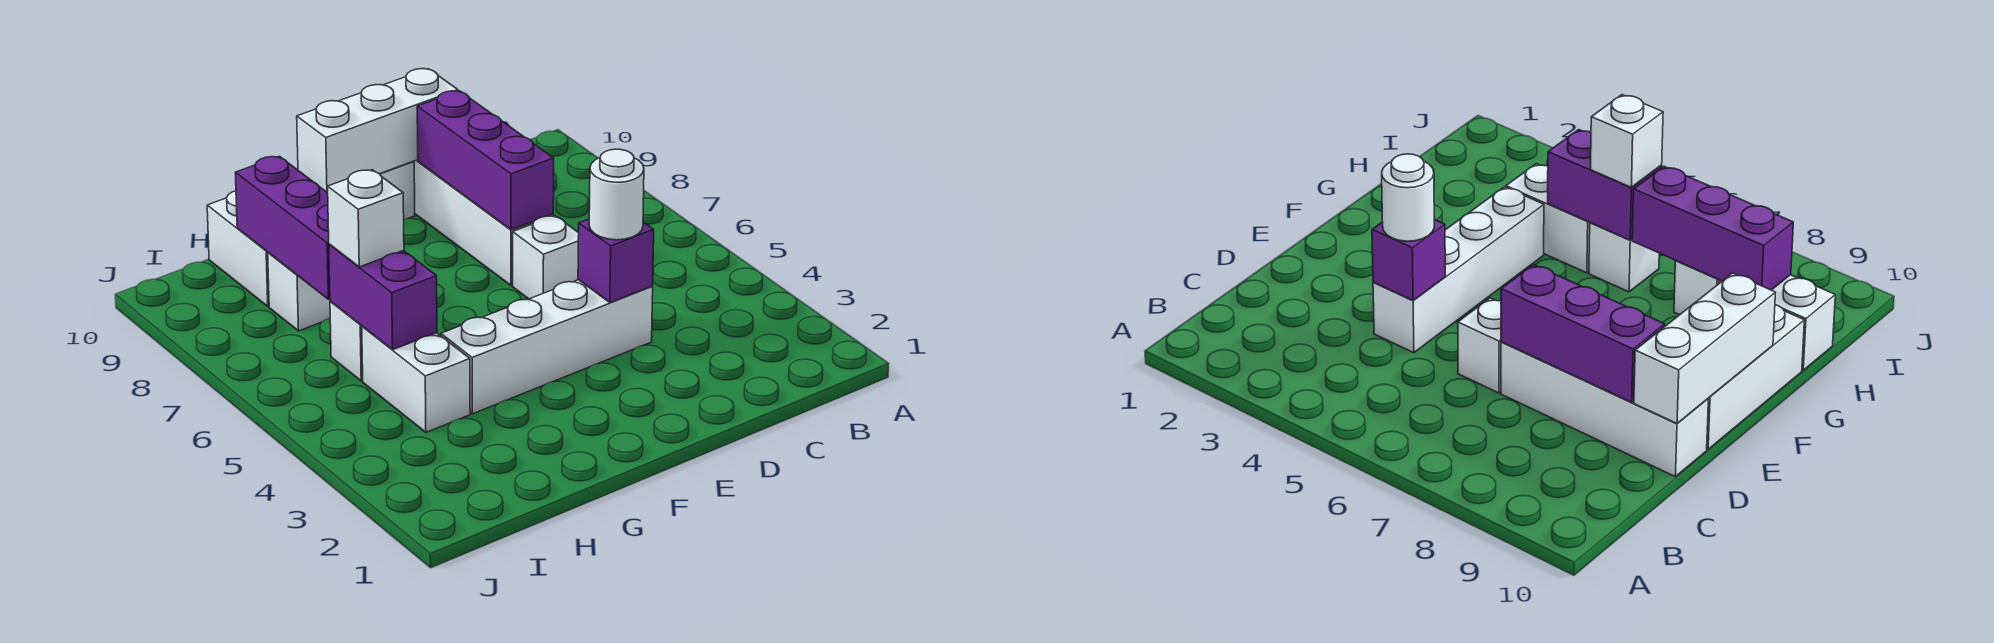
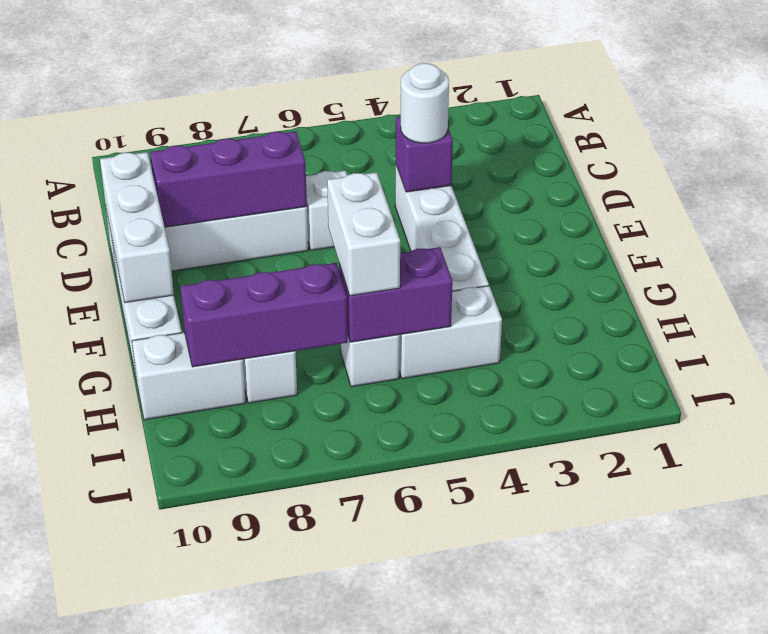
white 1x1 brick [328,170,404,267] -> white 1x2 brick [327,172,400,296]

